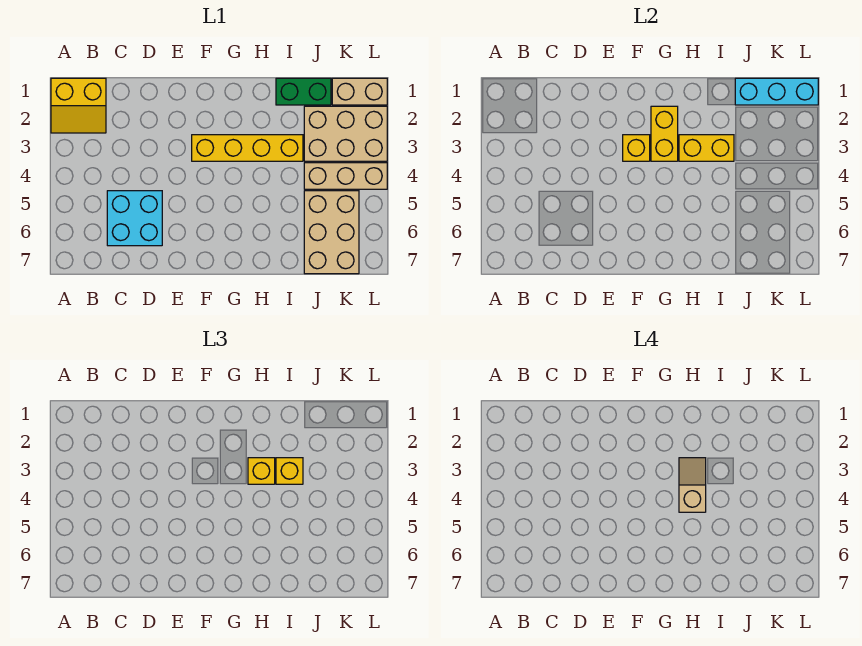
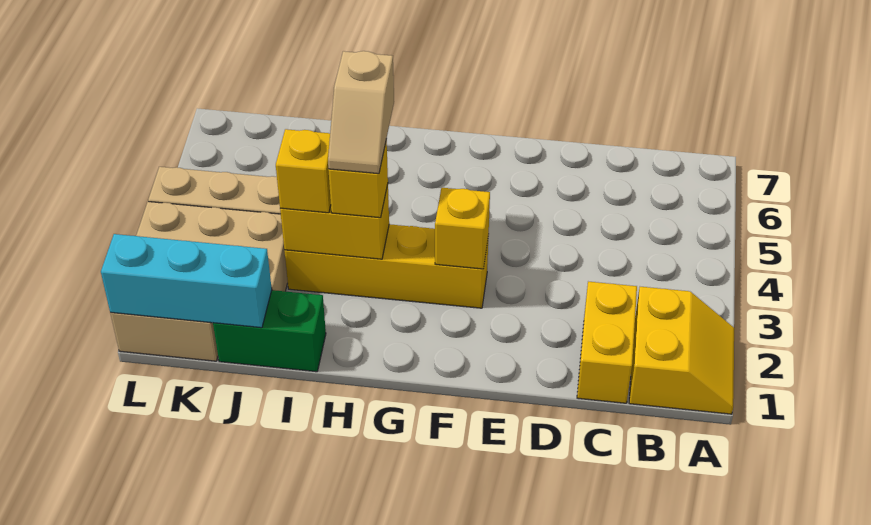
yellow 2x2 slope [51,78,106,133] -> yellow 2x2 slope turned to [629,287,734,414]
cyan 2x2 brick [107,191,162,246] -> none
yellow 1x2 brick [651,106,678,161] -> yellow 1x2 brick moved to [577,282,637,403]
tan 2x3 brick [304,191,359,274] -> none

